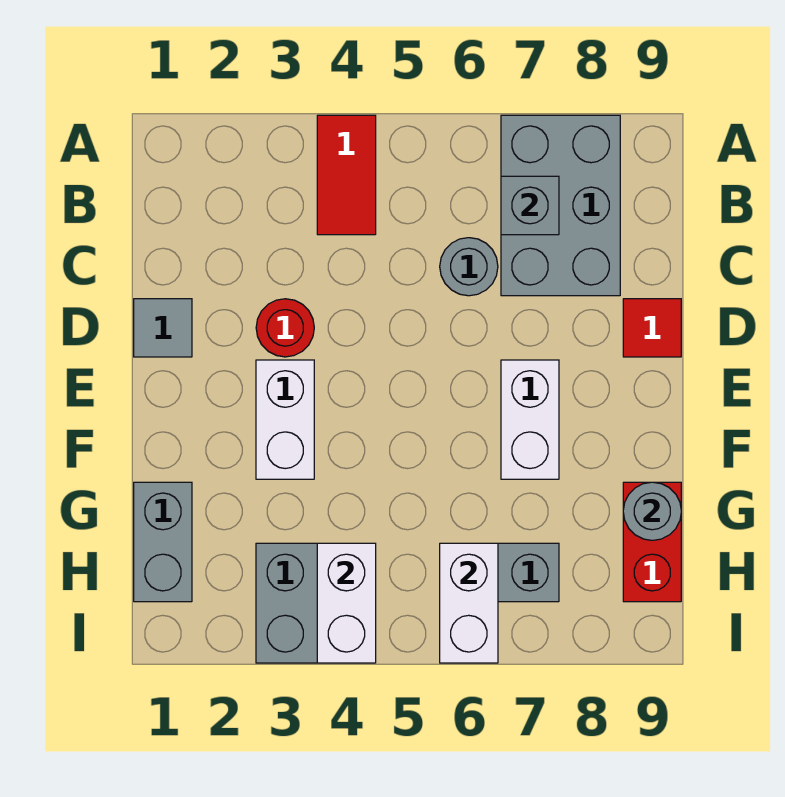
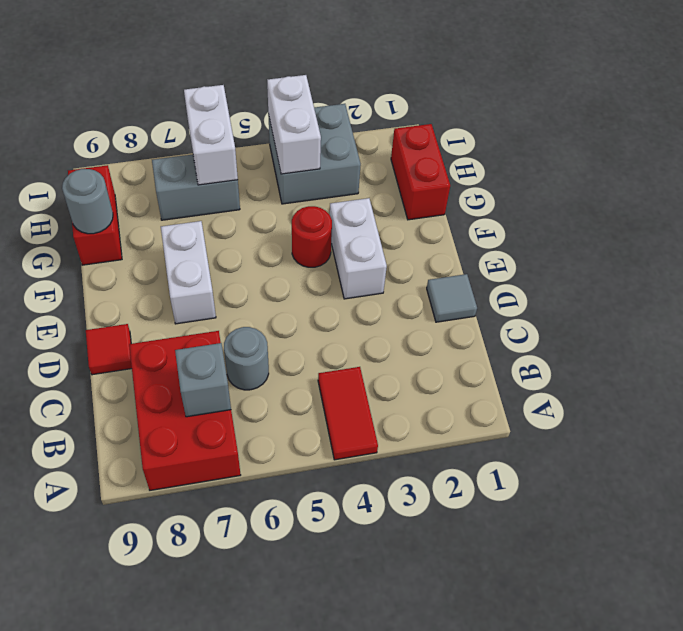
grey 2x3 brick [501,115,620,296] -> red 2x3 brick [129,331,241,490]
red 1x1 round brick [256,299,314,357] -> red 1x1 round brick moved to [292,206,332,267]
grey 1x2 brick [134,482,192,602] -> red 1x2 brick [391,124,450,220]

